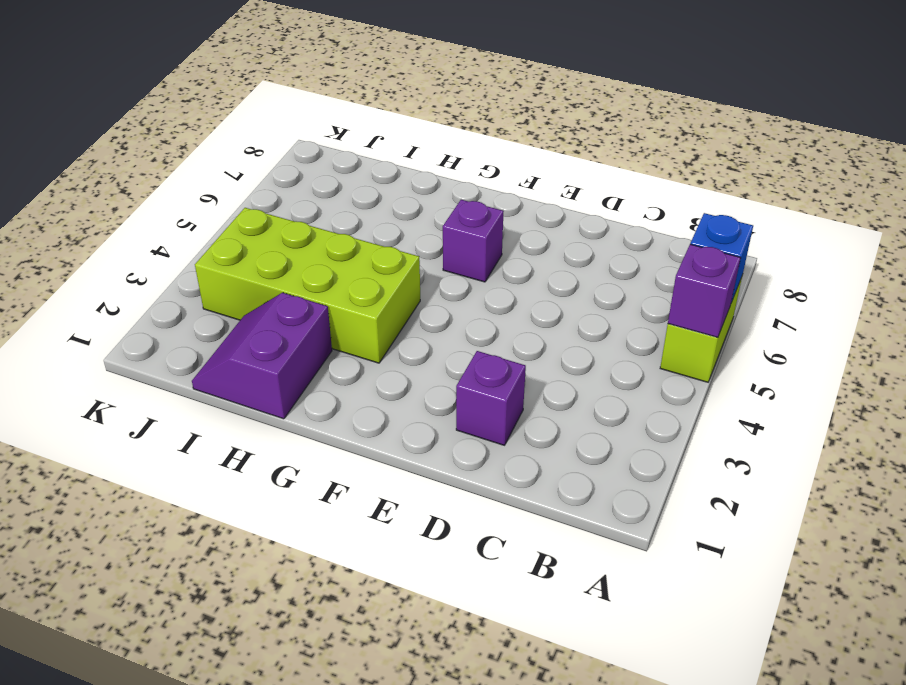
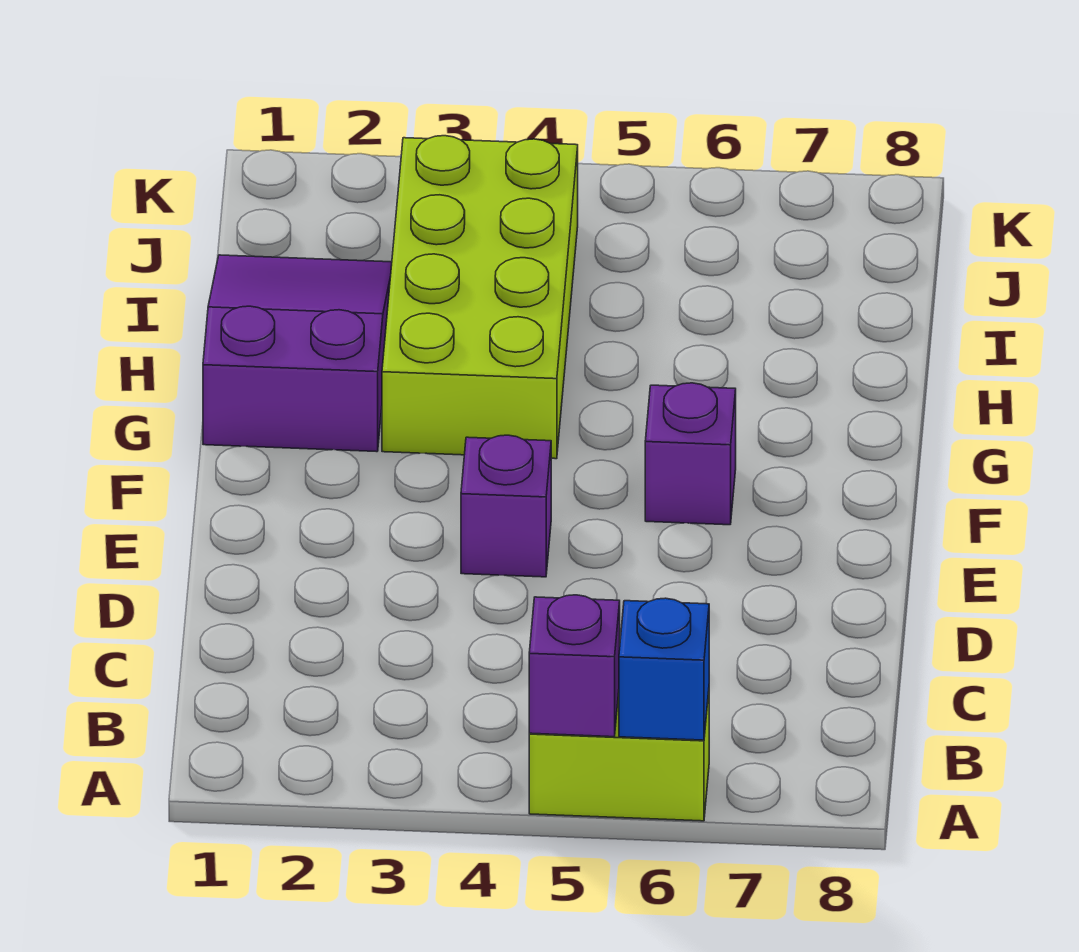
purple 1x1 brick [456,351,526,445] -> purple 1x1 brick moved to [461,435,551,577]
purple 2x2 slope [192,293,332,419] -> purple 2x3 slope [203,255,392,452]

